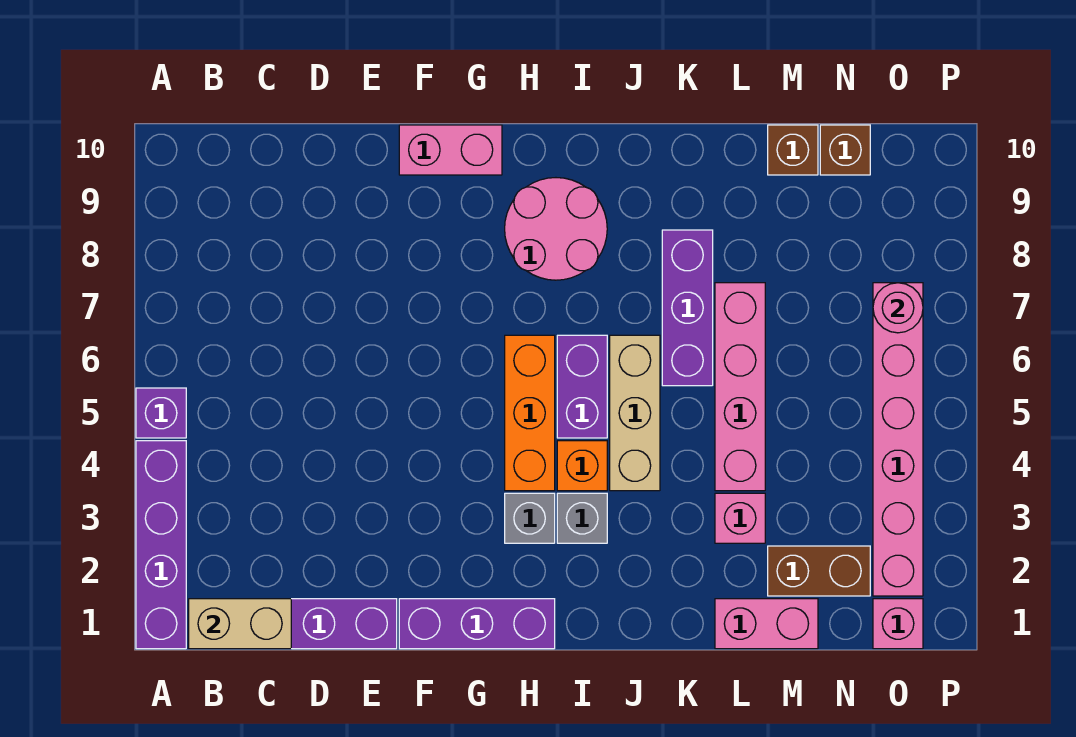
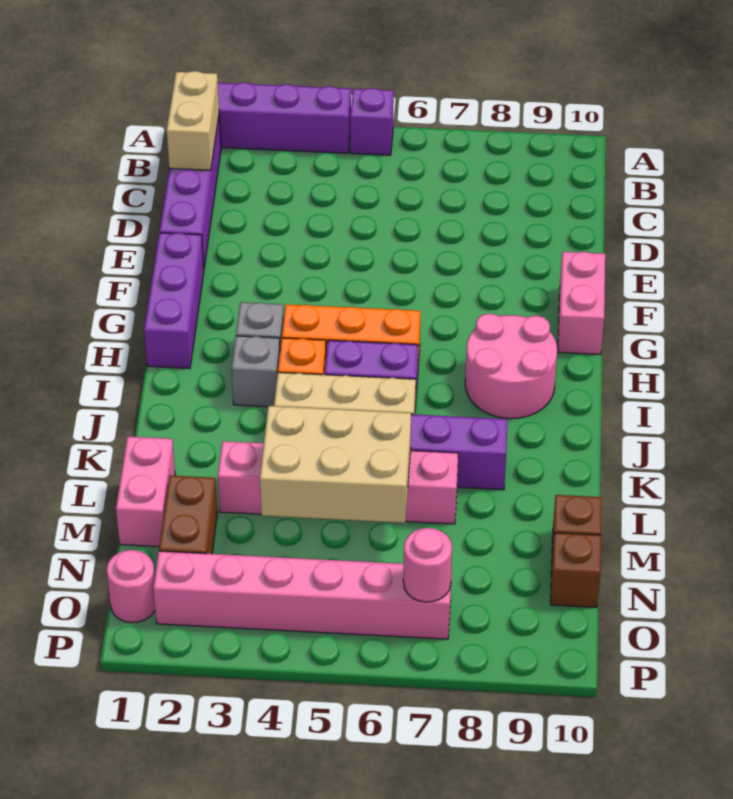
none -> tan 2x3 brick [260,406,411,523]
pink 1x1 brick [873,599,923,649] -> pink 1x1 round brick [107,550,155,623]

